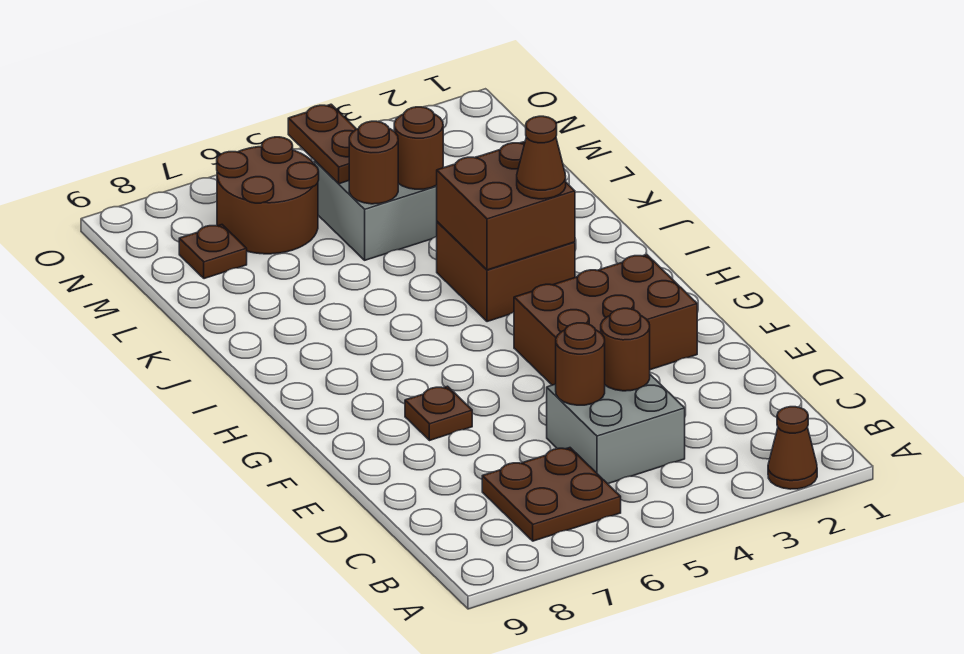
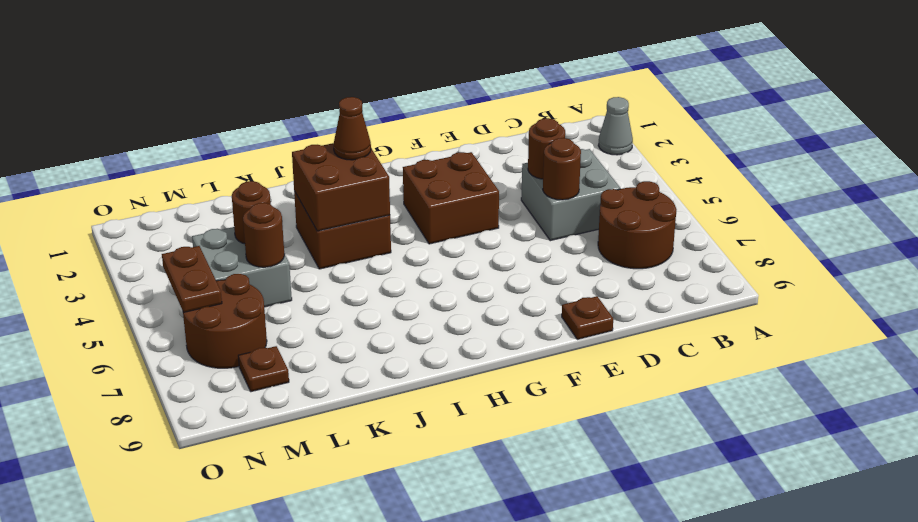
brown 1x1 cone [768,407,817,489] -> grey 1x1 cone [598,97,633,155]
brown 2x2 plate [482,448,621,541] -> brown 2x2 round brick [598,181,677,269]
brown 2x3 brick [514,255,697,385] -> brown 2x2 brick [403,152,499,244]
brown 1x1 plate [405,386,472,441] -> brown 1x1 plate moved to [562,296,613,339]
brown 1x2 plate [288,104,356,184] -> brown 1x2 plate turned to [162,246,222,312]

